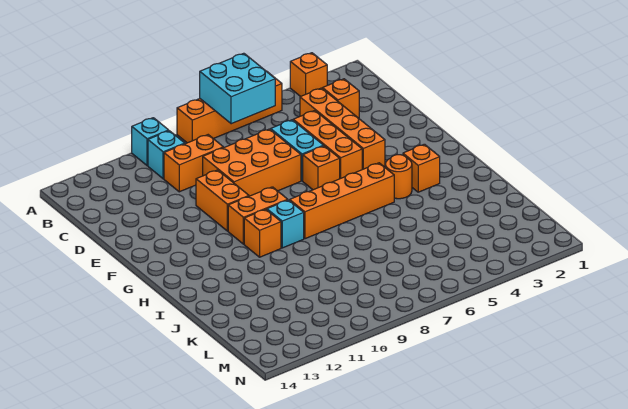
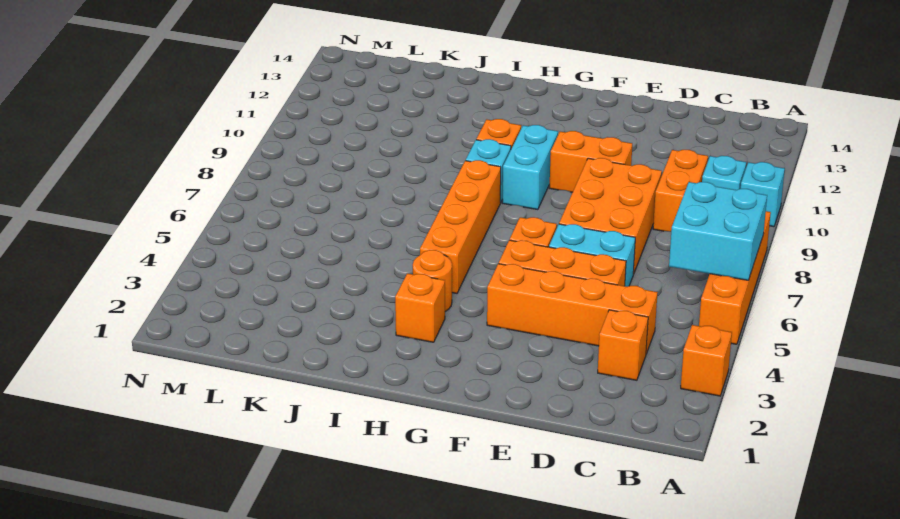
orange 1x2 brick [228,187,288,244] -> cyan 1x2 brick [502,125,558,210]

